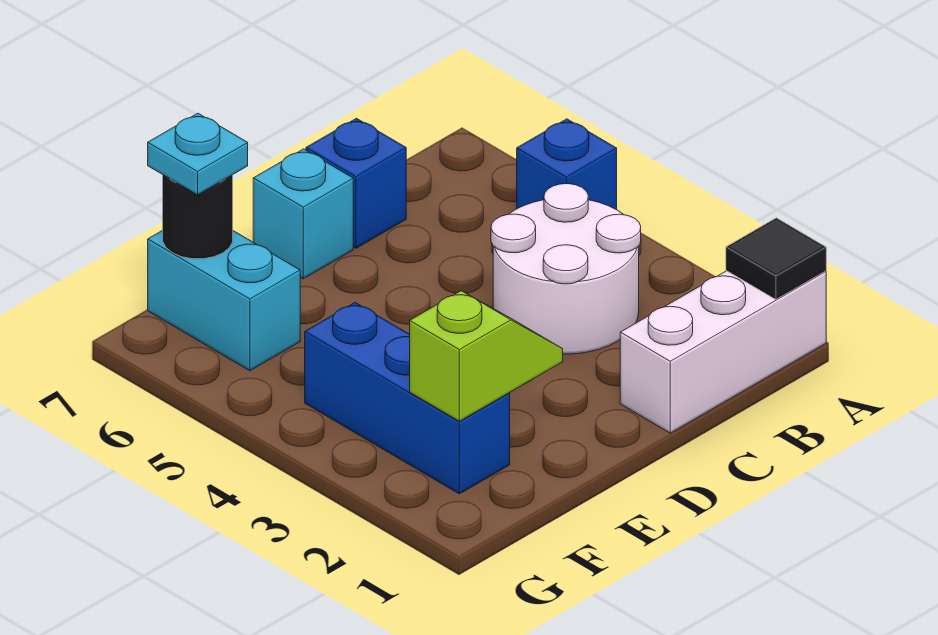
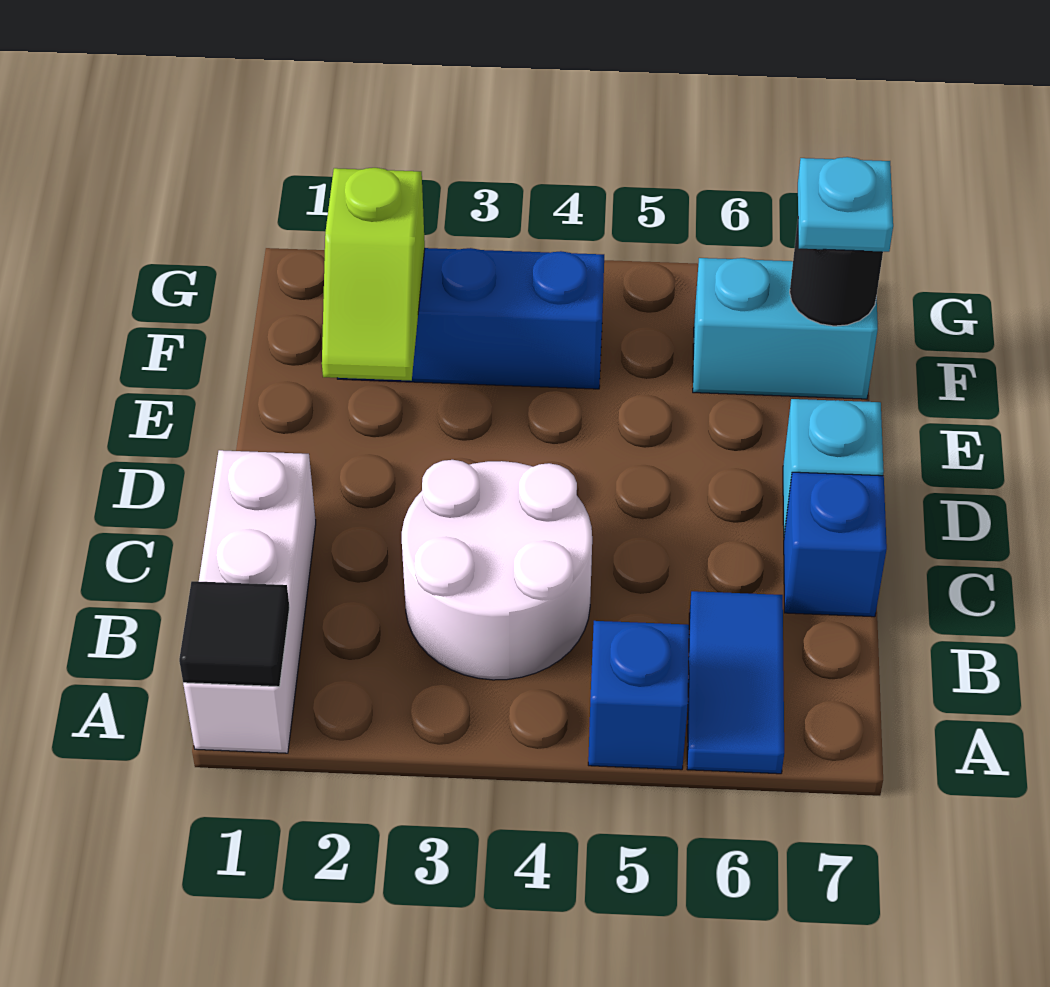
none -> blue 1x2 tile [687,591,784,774]

